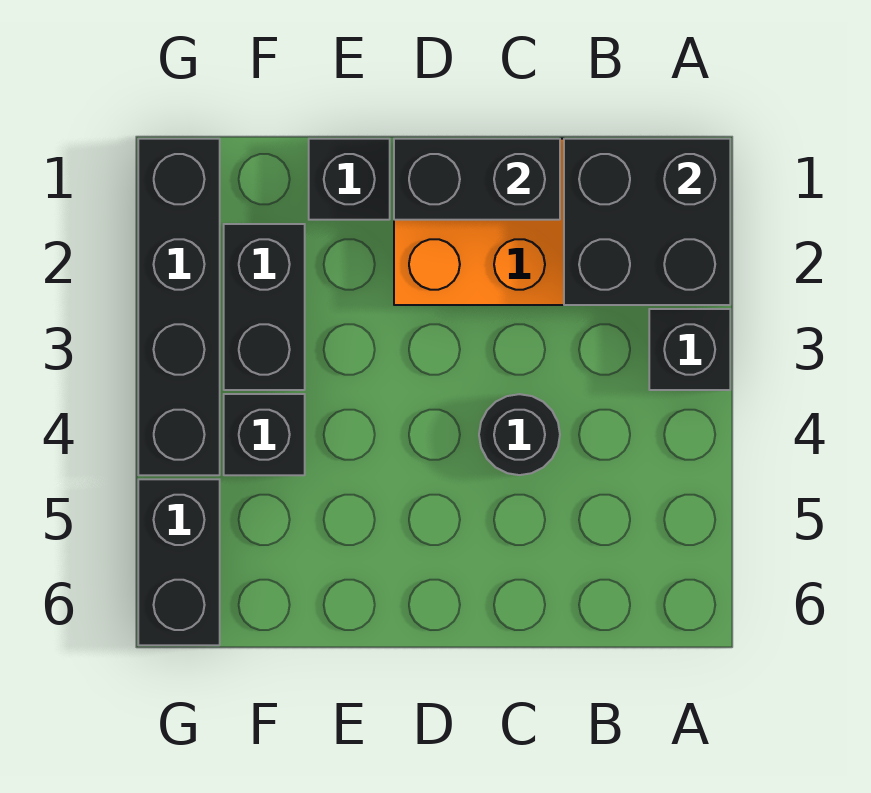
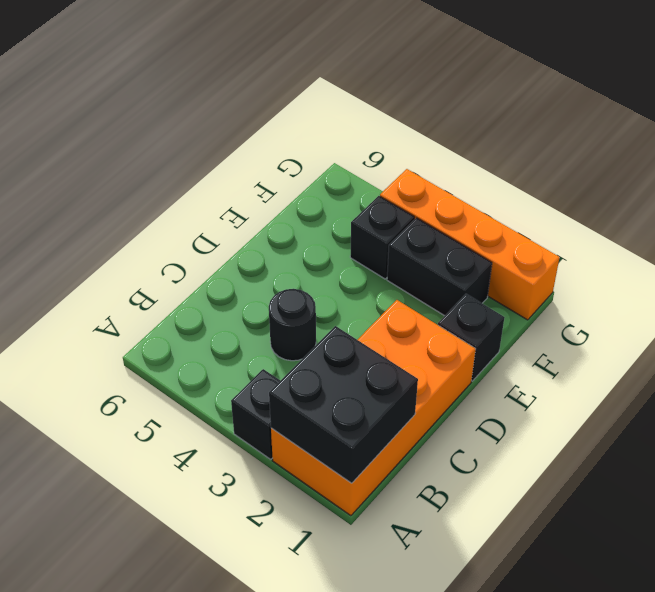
black 1x2 brick [394,139,560,220] -> none
black 1x4 brick [138,139,220,475] -> orange 1x4 brick [380,169,560,320]
black 1x2 brick [138,479,220,645] -> none

